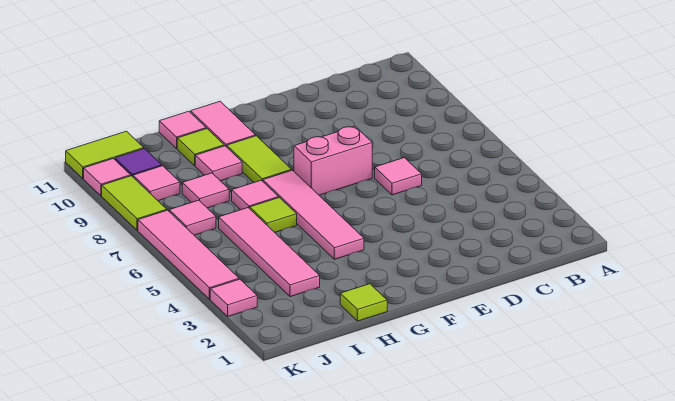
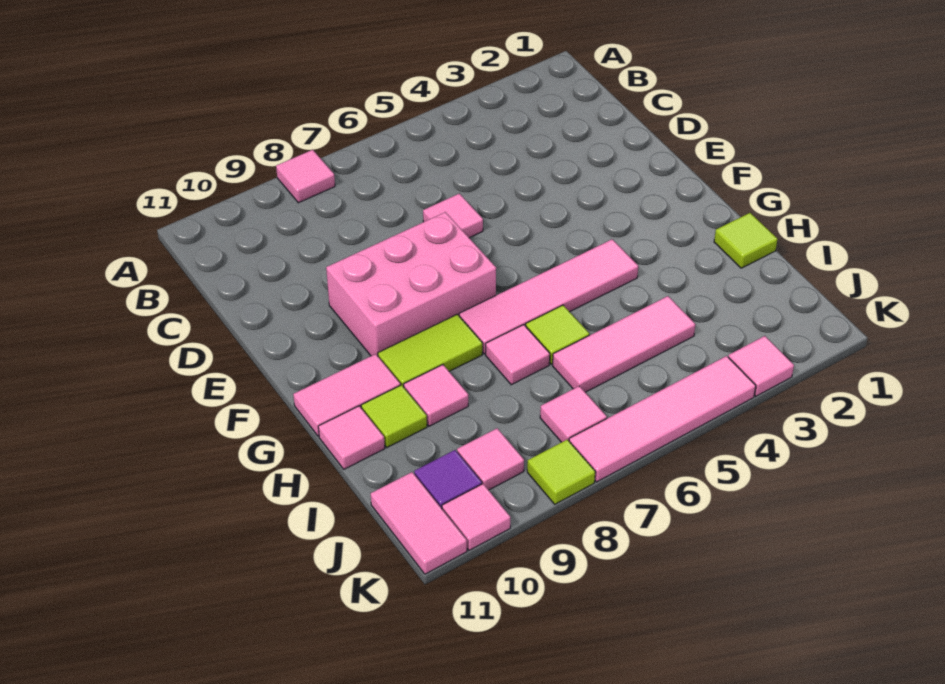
pink 1x2 brick [294,126,372,195] -> pink 2x3 brick [326,212,496,356]
pink 1x4 tile [219,208,320,297] -> pink 1x3 tile [553,296,696,392]
pink 1x1 tile [182,173,229,208] -> pink 1x1 tile moved to [276,150,335,203]
lime 1x2 tile [66,131,144,179] -> pink 1x2 tile [371,472,467,574]
lime 1x2 tile [102,176,167,230] -> lime 1x1 tile [527,440,595,504]

